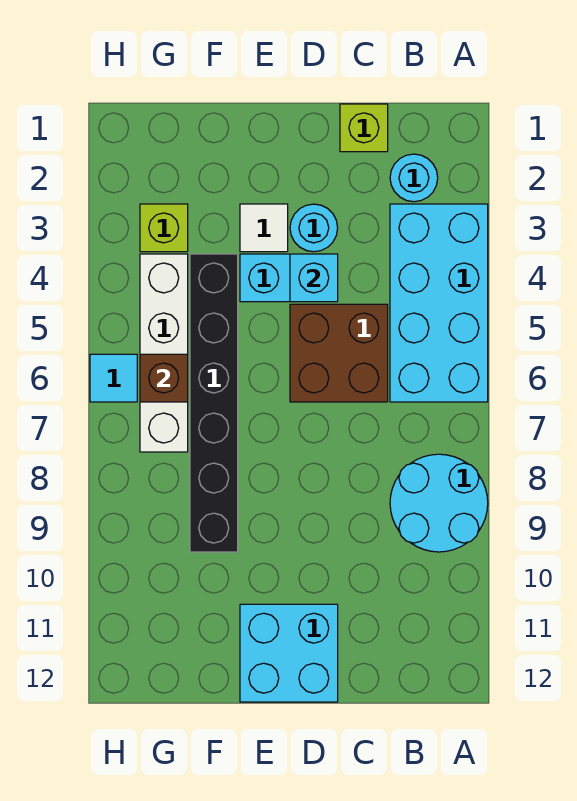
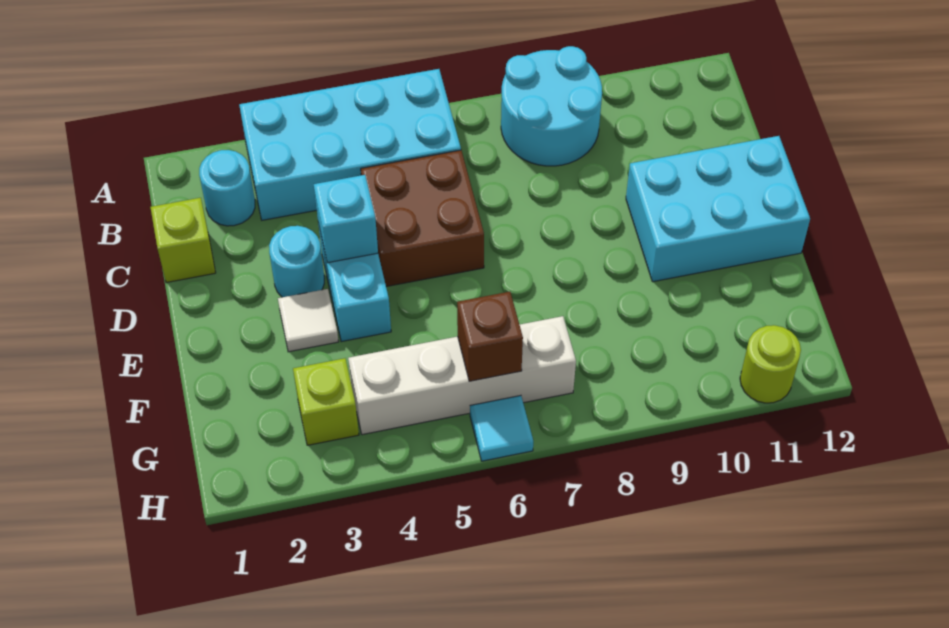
cyan 2x2 brick [240,604,338,702] -> cyan 2x3 brick [626,136,810,282]
black 1x6 brick [190,254,238,552] -> none
none -> lime 1x1 round brick [740,325,801,403]

